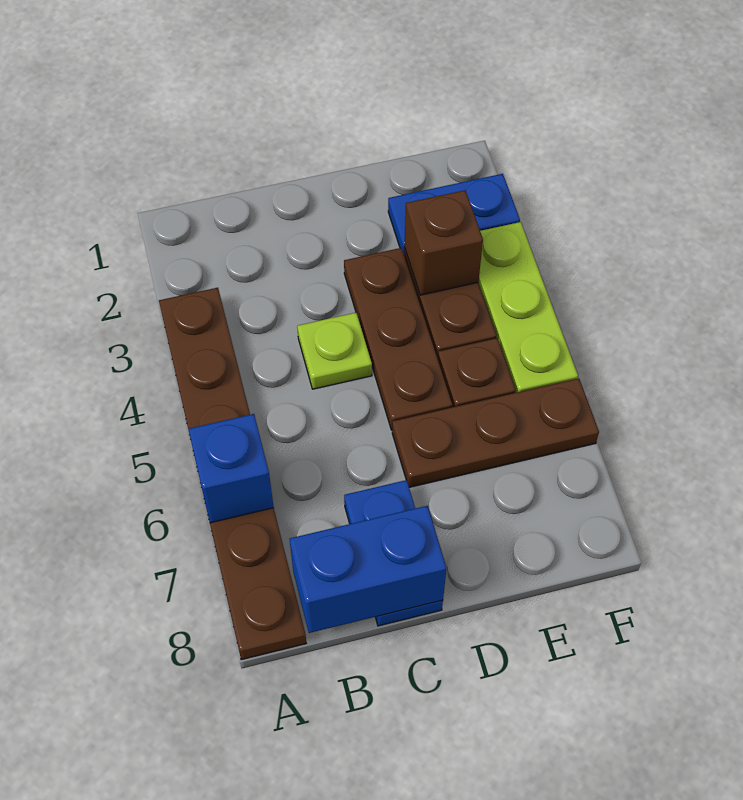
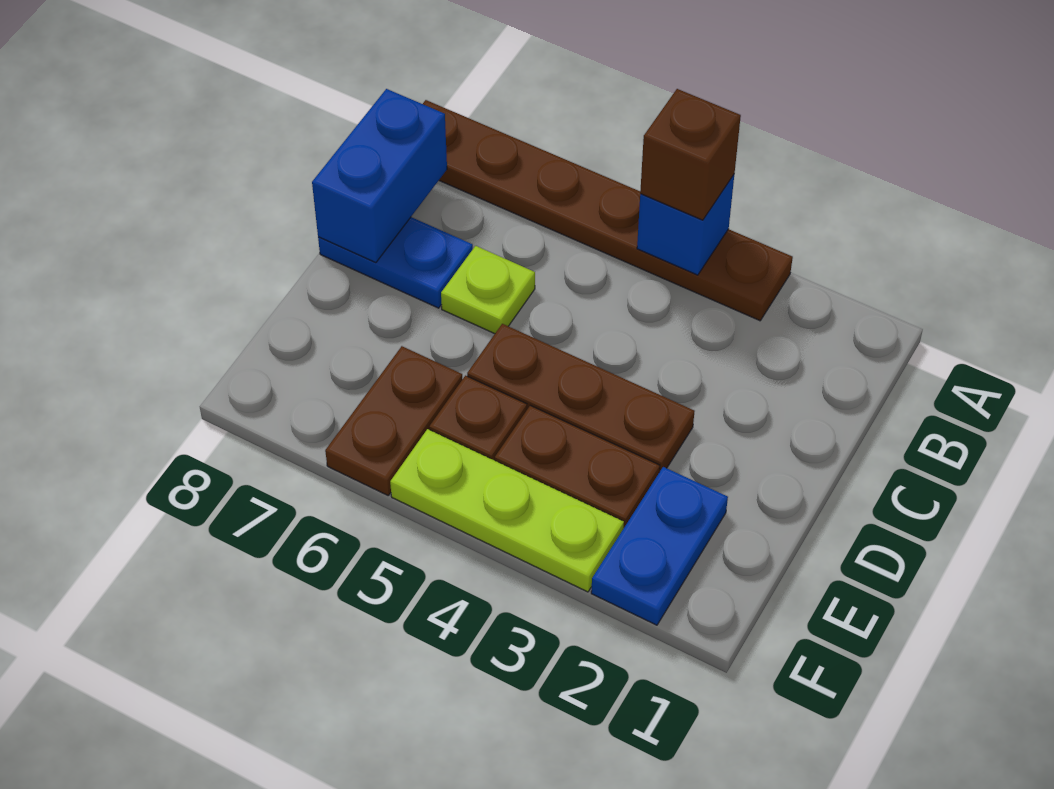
blue 1x1 brick [188,414,274,523] -> blue 1x1 brick moved to [637,175,734,275]
lime 1x1 plate [297,313,372,389] -> lime 1x1 plate moved to [441,246,535,334]
brown 1x3 plate [392,378,599,487] -> brown 1x2 plate [325,346,463,495]
brown 1x1 brick [405,190,483,295] -> brown 1x1 brick moved to [640,89,741,220]

